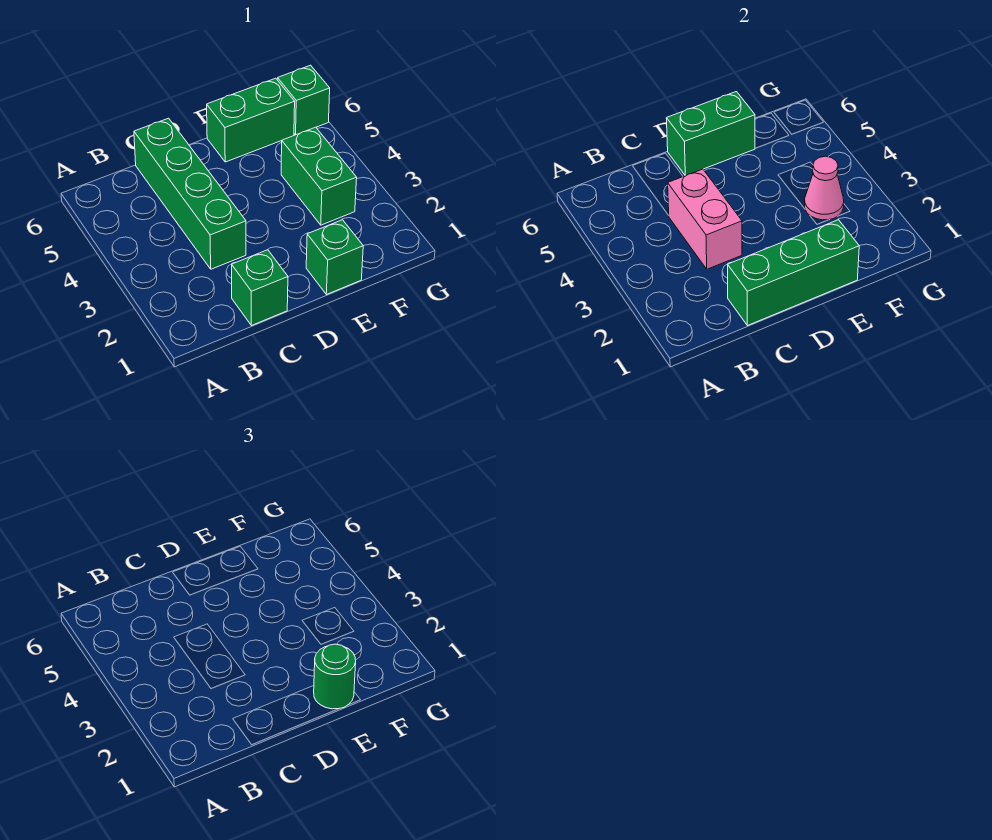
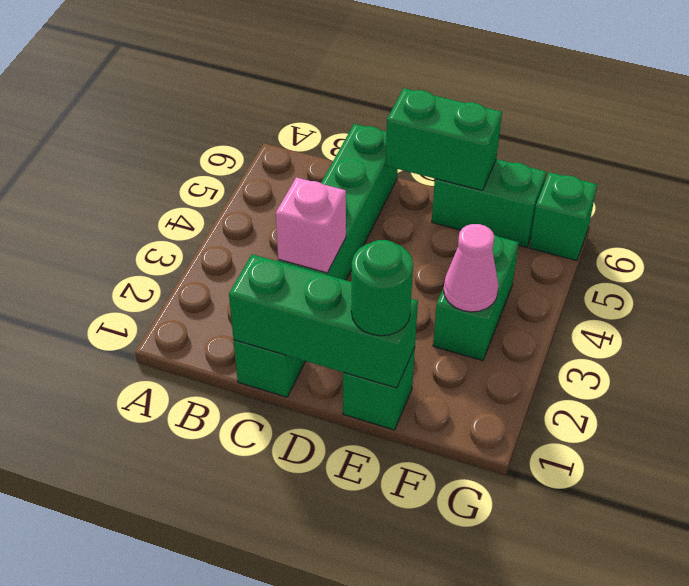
pink 1x2 brick [668,169,742,269] -> pink 1x1 brick [276,177,346,273]

